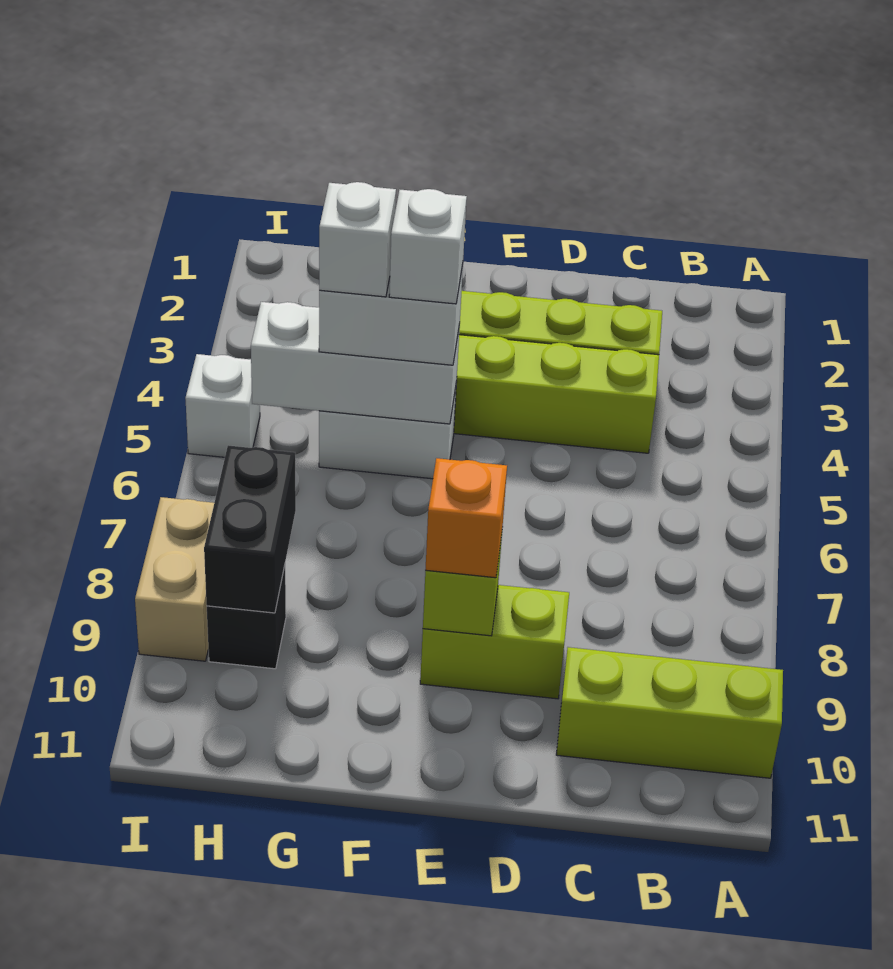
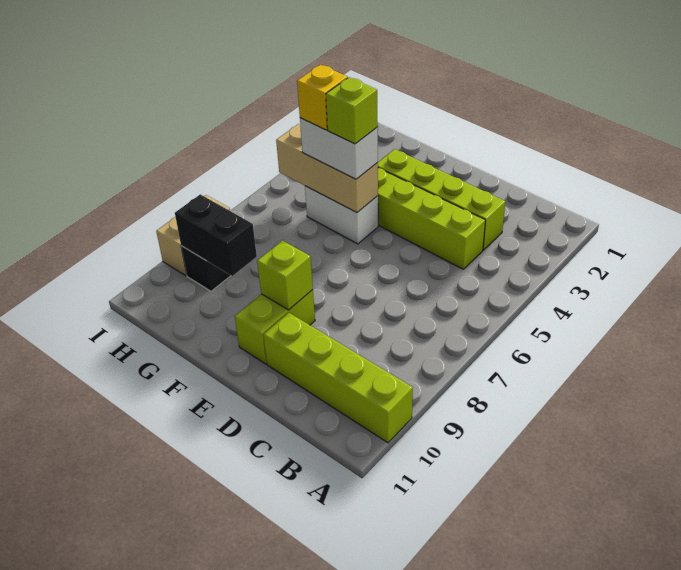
lime 1x3 brick [556,647,783,778] -> lime 1x4 brick [263,313,413,443]
lime 1x2 brick [420,585,569,699] -> lime 1x2 brick turned to [235,290,315,364]
orange 1x1 brick [425,458,507,578] -> none
white 1x3 brick [251,302,460,424] -> tan 1x3 brick [276,124,378,213]
white 1x1 brick [389,189,467,304] -> lime 1x1 brick [326,77,378,144]
white 1x1 brick [319,182,396,297] -> yellow 1x1 brick [297,65,348,130]
black 1x2 brick [204,445,296,613] -> black 1x2 brick turned to [175,194,257,276]
white 1x1 brick [185,354,260,457] -> none

